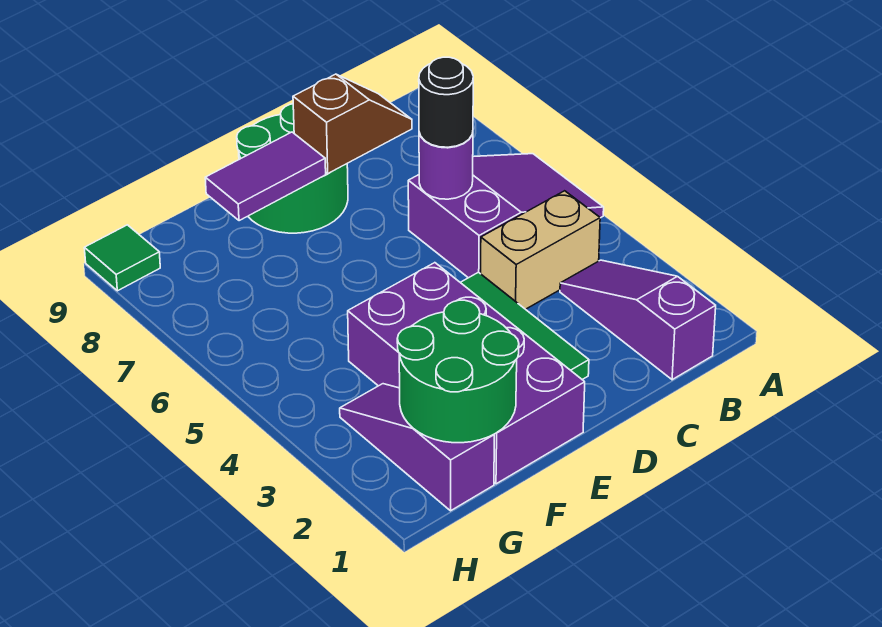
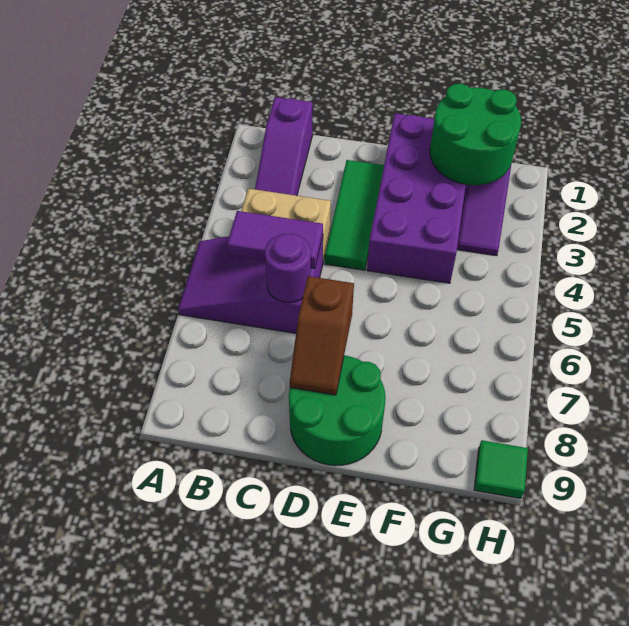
black 1x1 round brick [419,57,473,147] -> none
brown 1x2 slope [293,74,412,174] -> brown 1x2 slope turned to [290,276,354,395]
purple 1x2 tile [205,132,326,221] -> purple 1x2 tile moved to [227,211,323,268]

